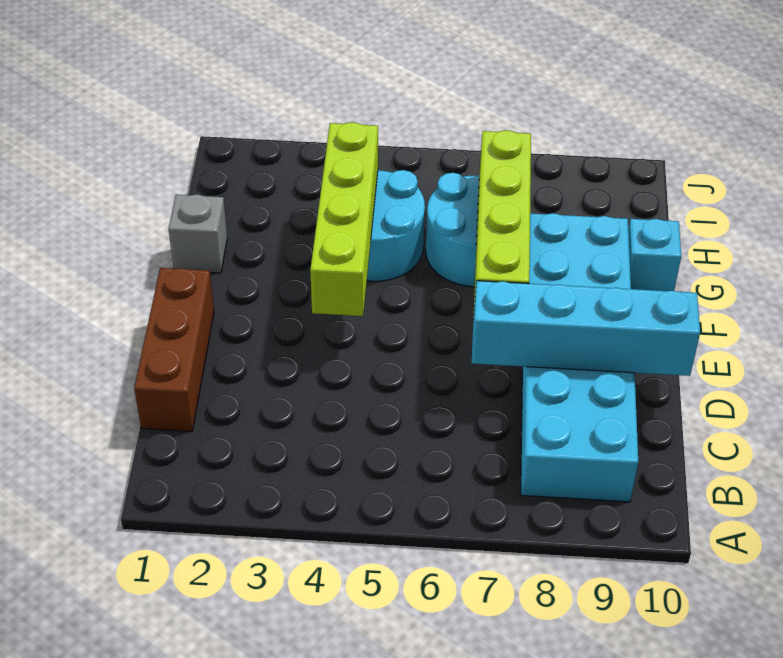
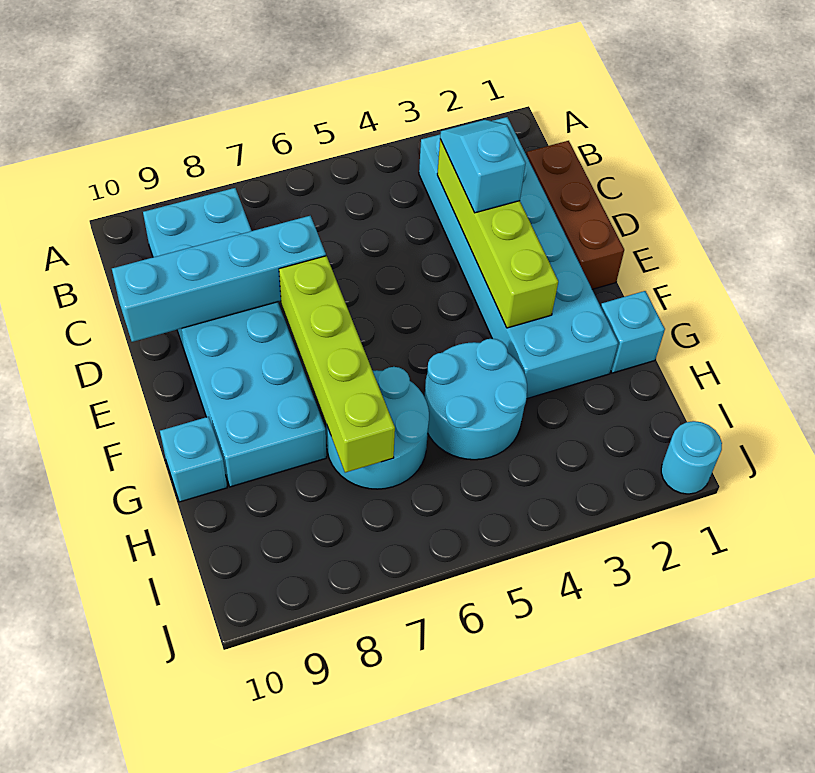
none -> cyan 2x6 brick [419,117,618,398]
none -> cyan 1x2 slope [440,120,526,213]
lime 1x4 brick [310,122,378,316] -> lime 1x4 brick moved to [437,139,558,328]
grey 1x1 brick [169,194,227,273] -> cyan 1x1 brick [601,291,665,373]
none -> cyan 1x1 round brick [661,421,722,494]

